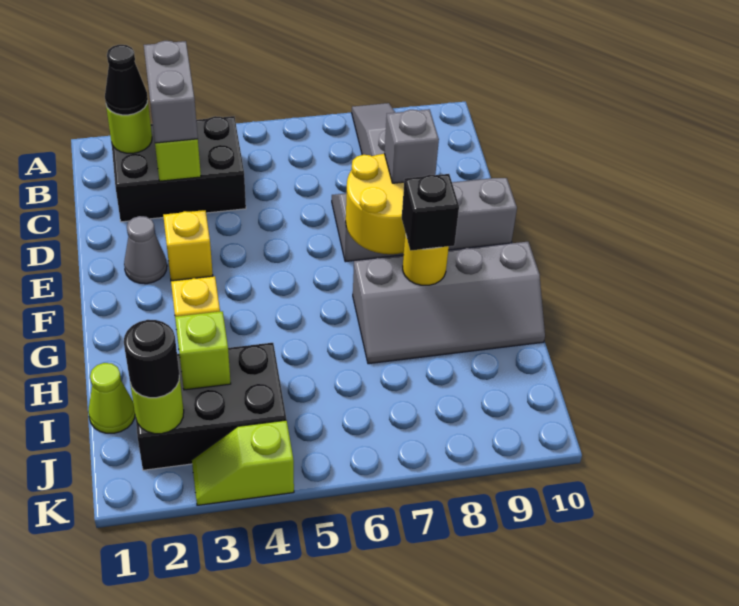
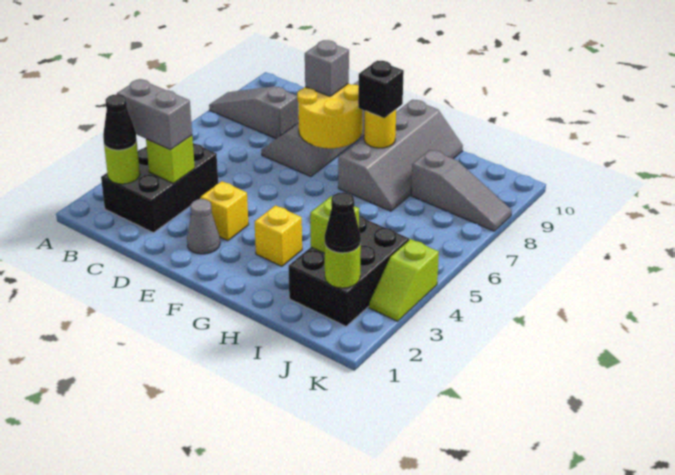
lime 1x1 cone [88,363,135,433] -> none
none -> grey 1x3 slope [411,150,512,231]
black 1x1 round brick [124,320,179,398] -> black 1x1 cone [325,192,361,253]

